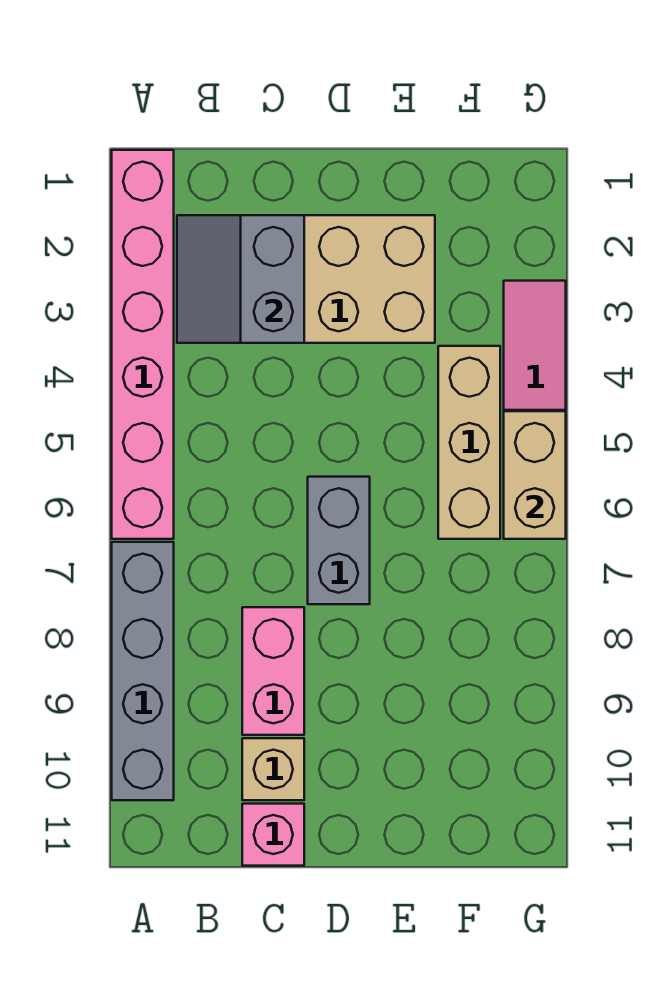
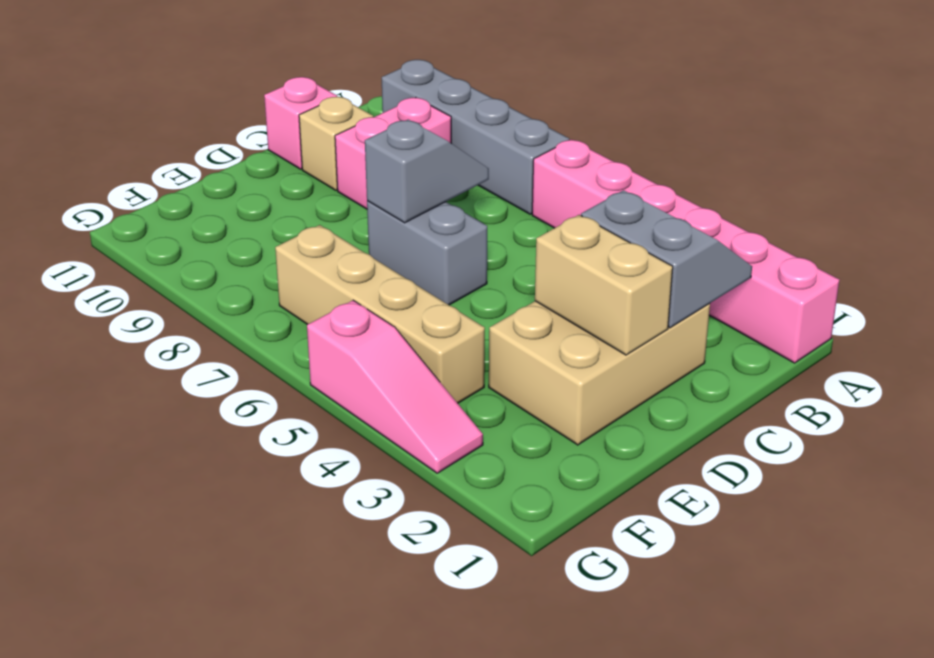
none -> grey 1x2 slope [365,120,489,223]
pink 1x2 brick [242,607,304,735] -> pink 1x2 brick turned to [335,98,451,209]
tan 1x3 brick [438,346,500,539] -> tan 1x4 brick [275,225,485,403]
tan 1x2 brick [504,411,566,539] -> tan 1x2 brick moved to [535,215,673,355]

